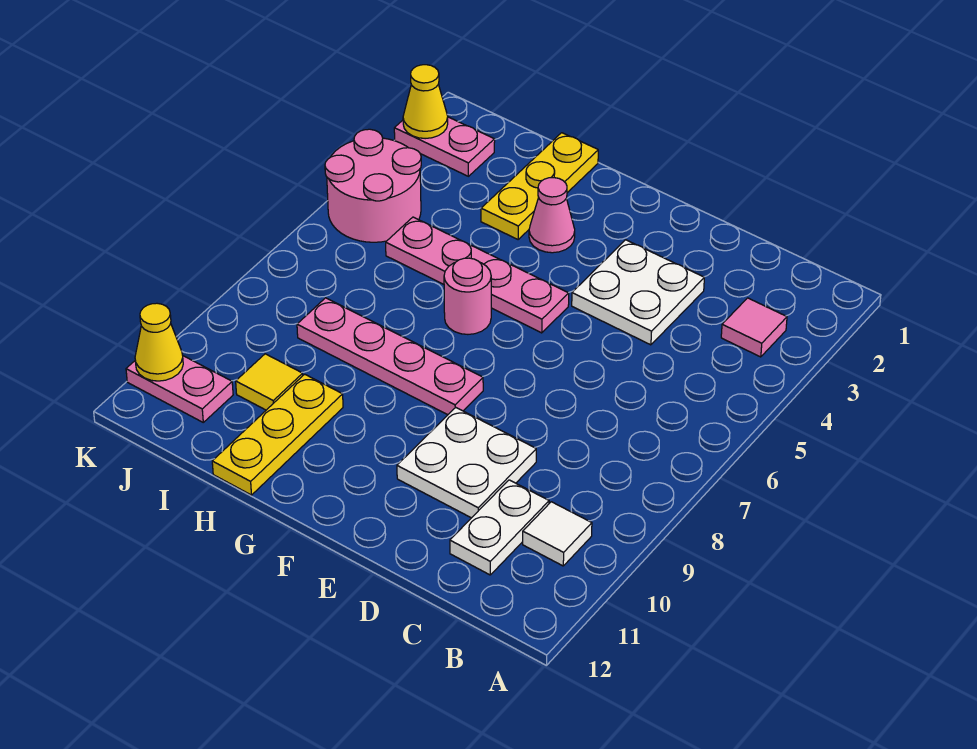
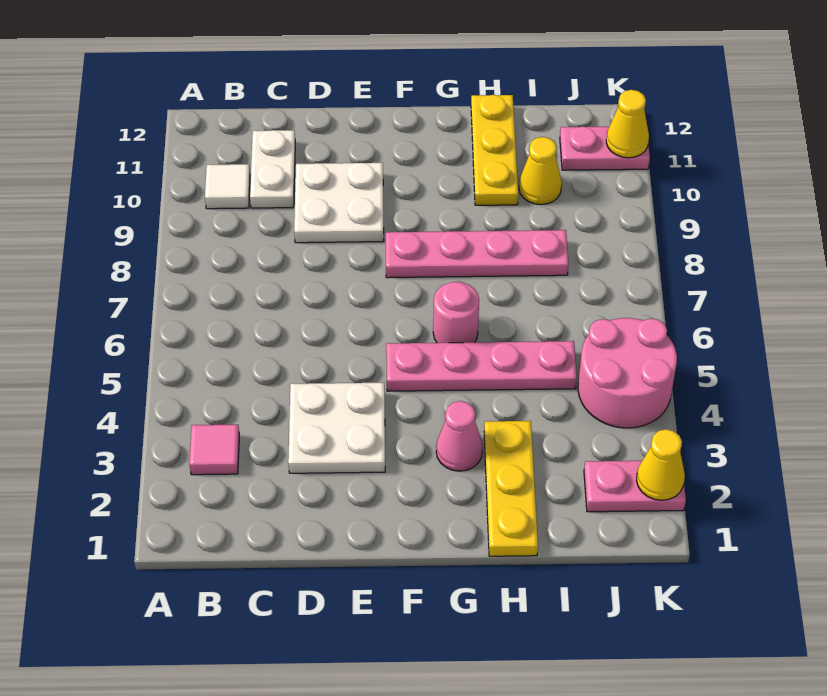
yellow 1x1 tile [236,354,303,410] -> yellow 1x1 cone [519,137,562,205]

